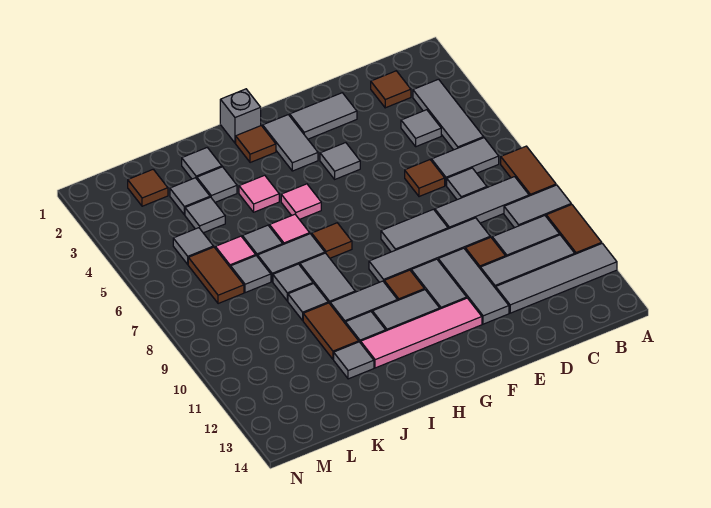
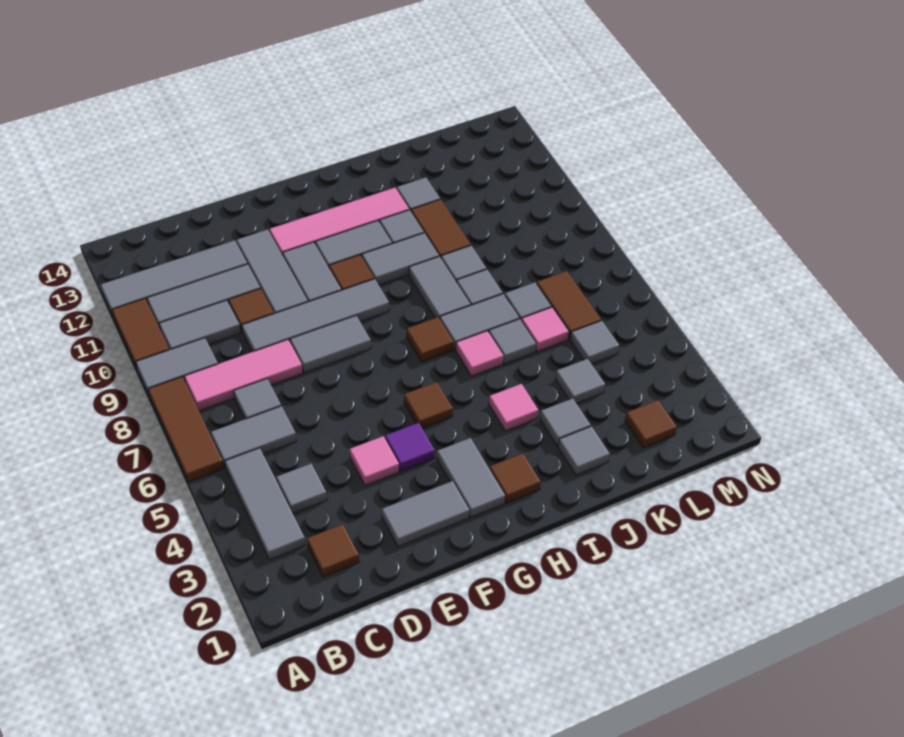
brown 1x2 tile [501,146,556,196] -> brown 1x3 tile [148,377,224,482]
grey 1x3 tile [435,177,529,229] -> pink 1x3 tile [184,340,303,411]
brown 1x1 tile [405,160,445,197] -> brown 1x1 tile moved to [404,382,453,428]
grey 1x1 tile [320,143,360,179] -> purple 1x1 tile [385,423,435,471]
grey 1x1 brick [220,89,261,143] -> none
pink 1x1 tile [281,184,321,220] -> pink 1x1 tile moved to [350,436,399,485]
grey 1x1 tile [170,178,210,215] -> none

